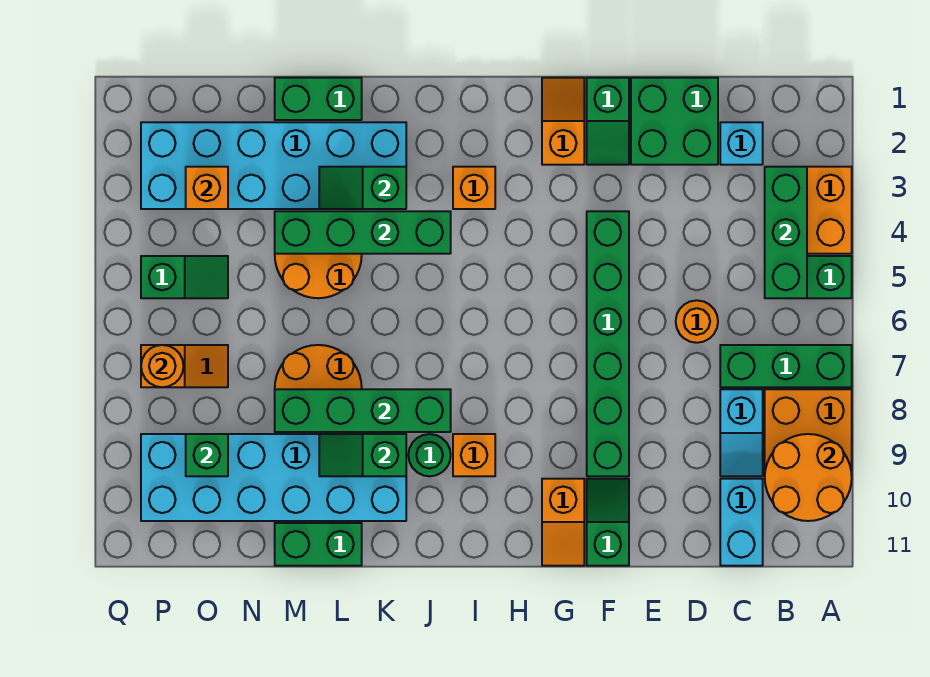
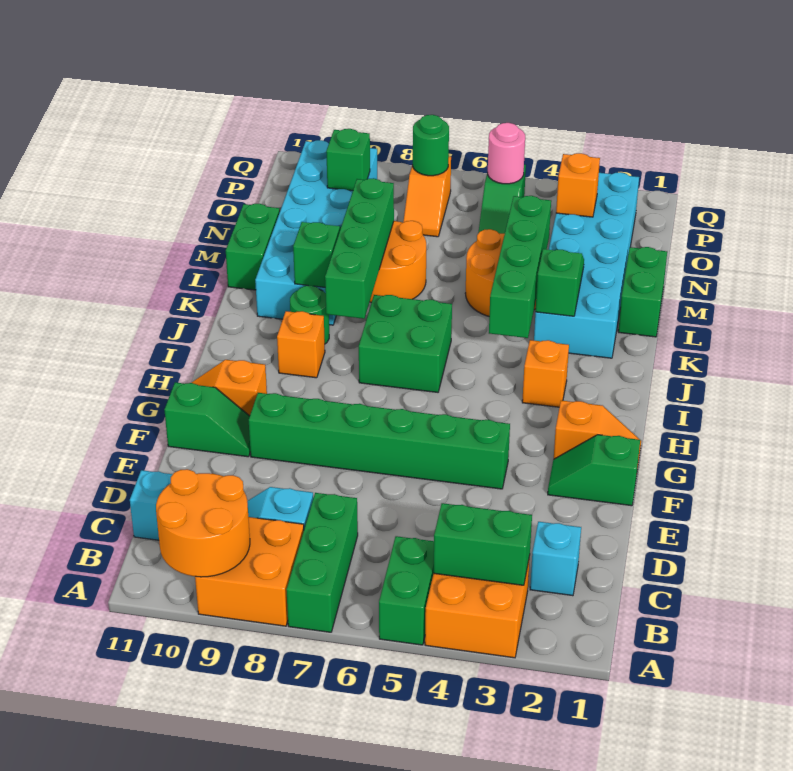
green 1x3 brick [765,167,807,298] -> green 1x2 brick [433,503,532,585]
green 2x2 brick [631,78,718,165] -> green 2x2 brick moved to [359,295,452,392]
orange 1x1 round brick [676,300,718,343] -> none
none -> pink 1x1 round brick [488,123,525,184]
orange 1x1 round brick [141,345,183,387] -> green 1x1 round brick [413,115,449,176]

